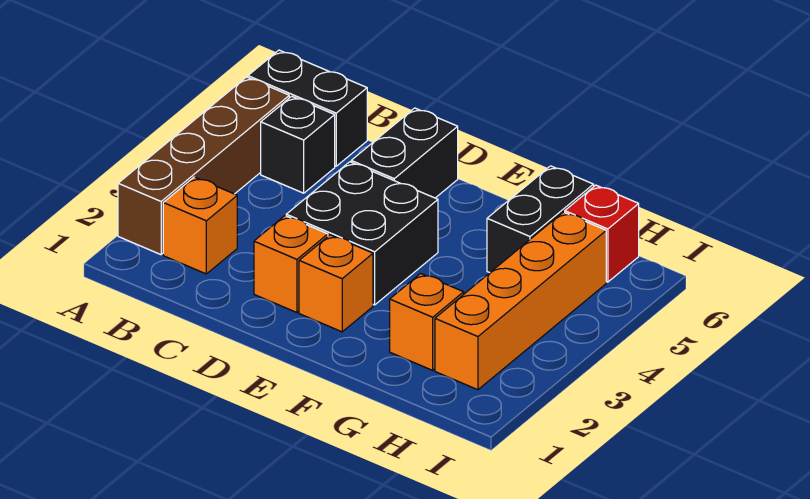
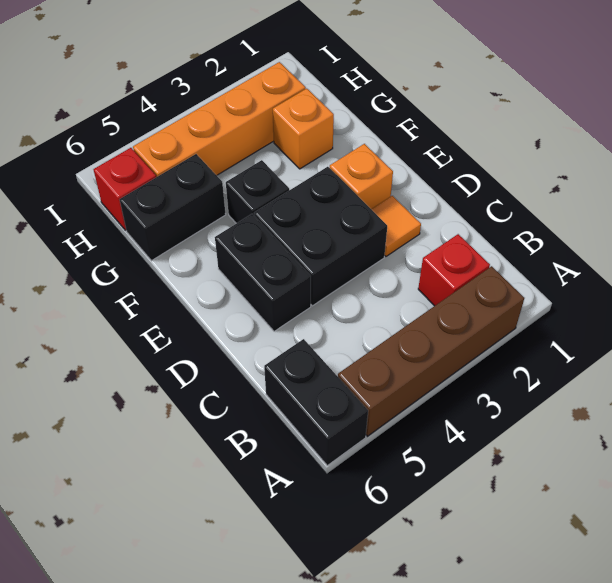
orange 1x1 brick [163,177,237,274] -> red 1x1 brick [418,234,490,306]
black 1x1 brick [261,96,335,193] -> black 1x1 brick moved to [226,160,289,223]
orange 1x1 brick [254,216,328,313] -> orange 1x1 tile [371,196,421,256]
black 1x2 brick [351,108,458,198] -> black 1x2 brick turned to [215,214,311,331]

